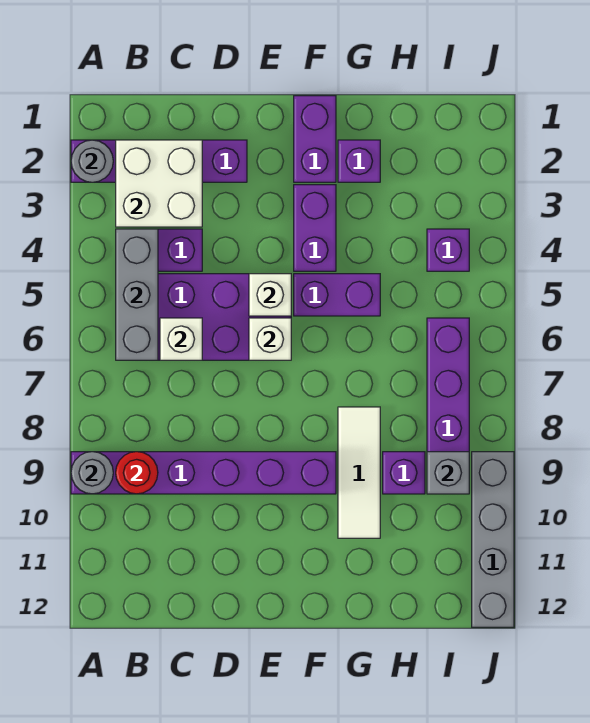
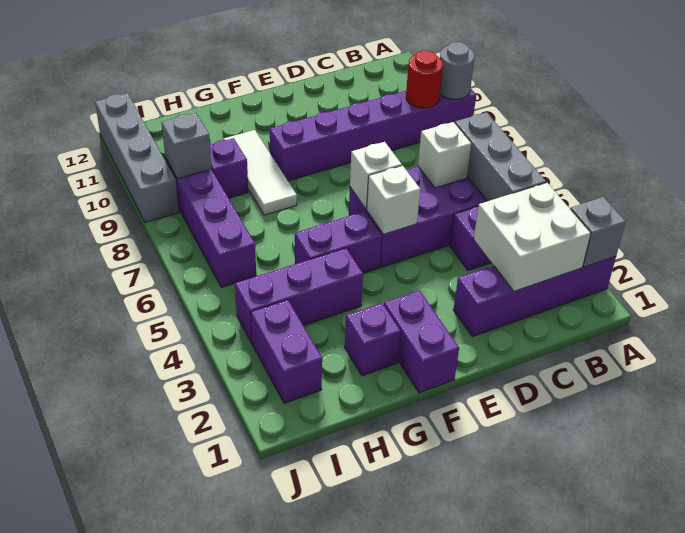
grey 1x1 round brick [71,140,113,182] -> grey 1x1 brick [570,197,626,267]
purple 1x2 brick [294,185,336,271] -> purple 1x2 brick moved to [251,300,322,403]
purple 1x1 brick [427,229,469,271] -> purple 1x3 brick [235,248,363,343]

